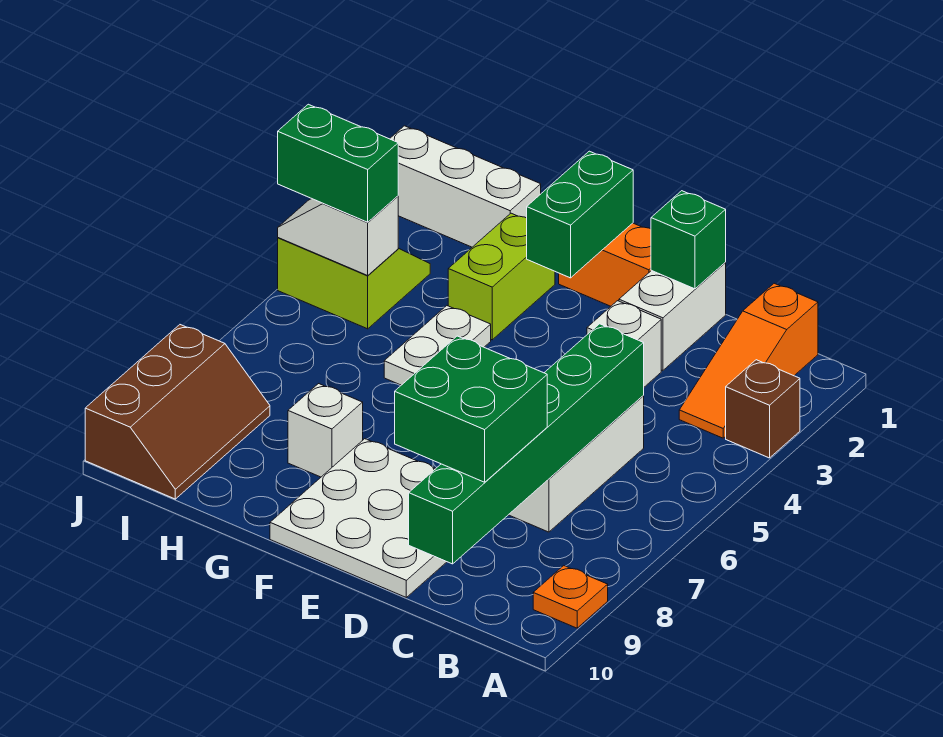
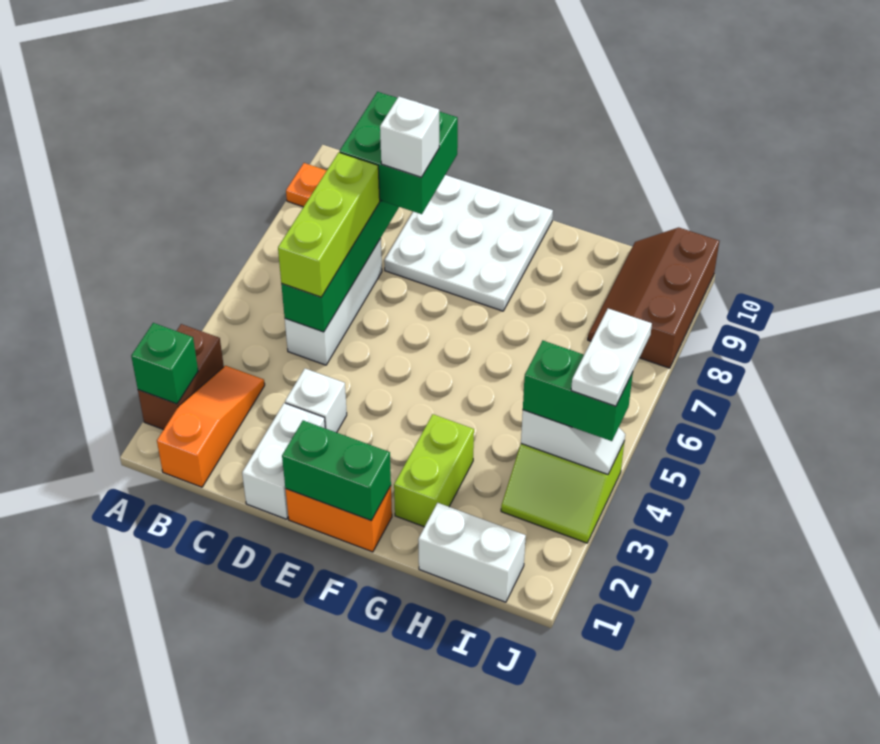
brown 1x1 brick [726,360,800,458] -> brown 1x2 brick [138,324,224,430]
none -> lime 1x3 brick [278,152,380,297]
green 1x1 brick [651,191,726,289] -> green 1x1 brick moved to [131,323,198,404]
green 1x2 brick [527,151,633,278] -> green 1x2 brick turned to [282,421,391,520]
white 1x2 plate [384,306,491,385] -> white 1x2 plate moved to [571,309,652,406]
white 1x1 brick [288,384,363,477] -> white 1x1 brick moved to [380,97,439,177]
white 1x3 brick [390,126,541,247] -> white 1x2 brick [418,503,526,602]

